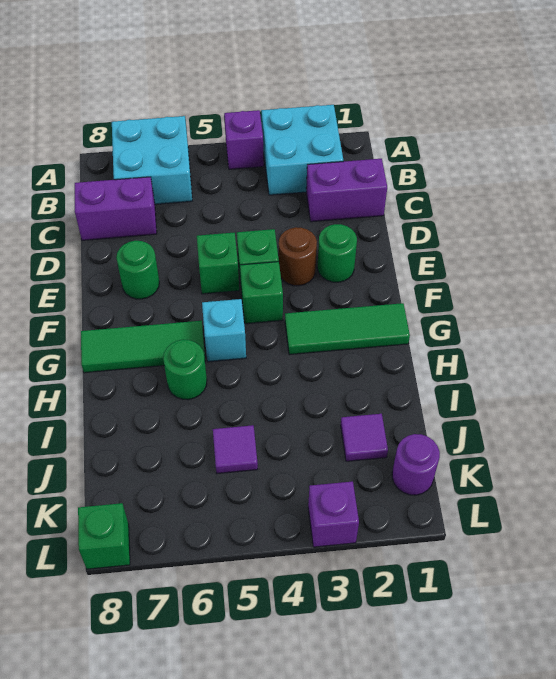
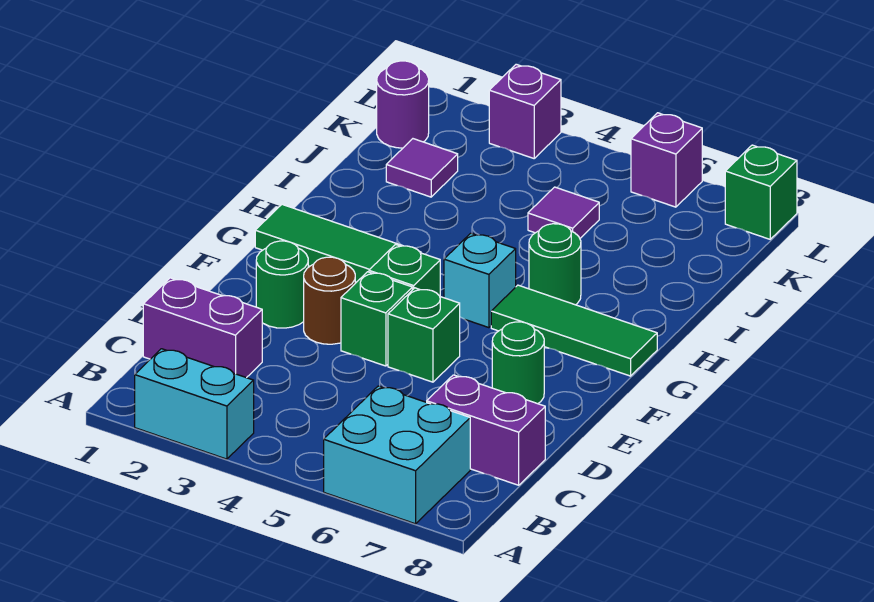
cyan 2x2 brick [261,105,343,195] -> cyan 1x2 brick [135,349,254,459]
purple 1x1 brick [224,110,264,169] -> purple 1x1 brick moved to [631,113,702,207]

